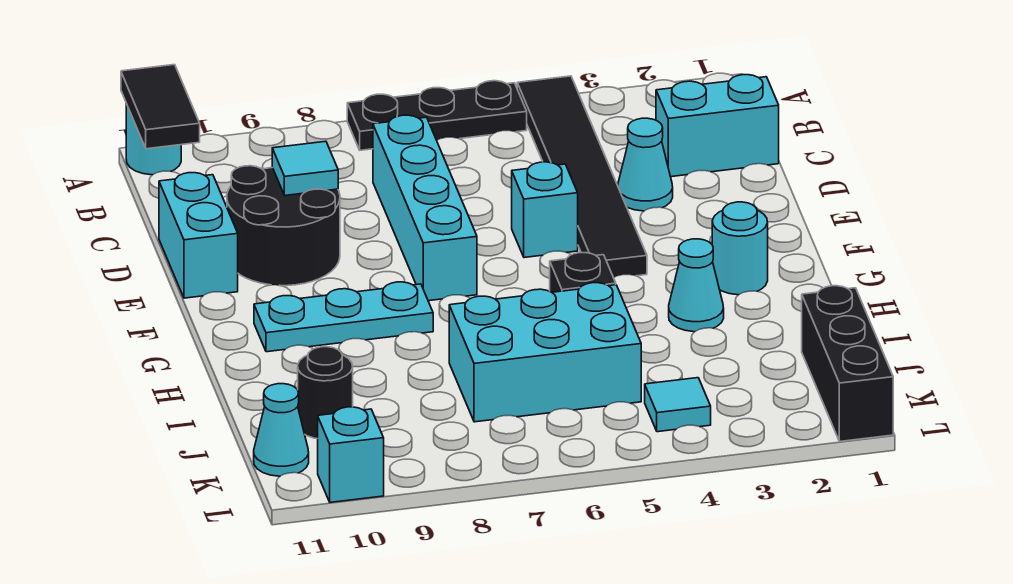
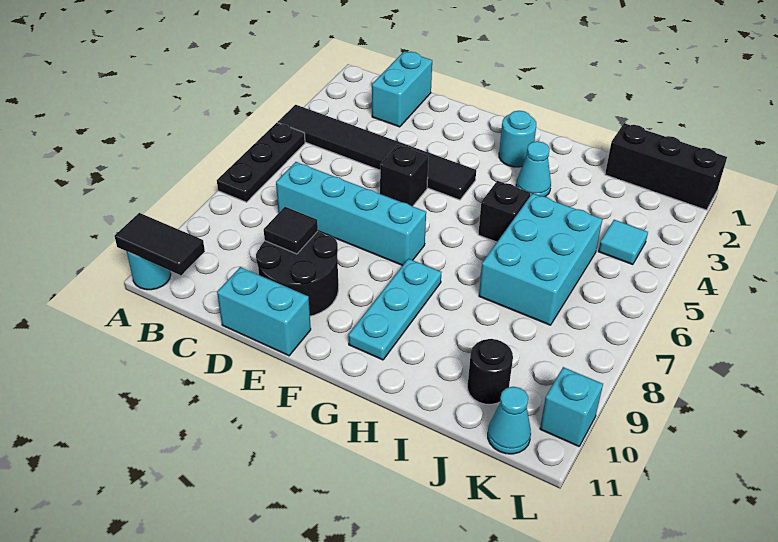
cyan 1x1 cone [618,118,673,211] -> none
cyan 1x1 tile [272,141,338,195] -> black 1x1 tile [264,207,318,254]
cyan 1x1 brick [512,162,578,258] -> black 1x1 brick [380,145,428,206]

